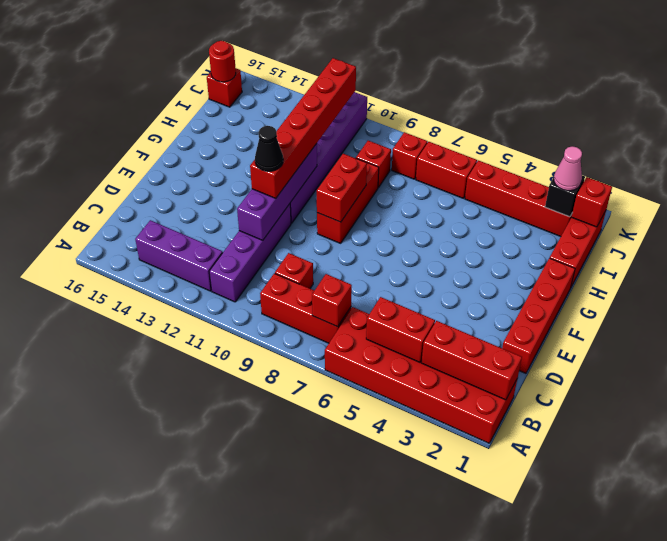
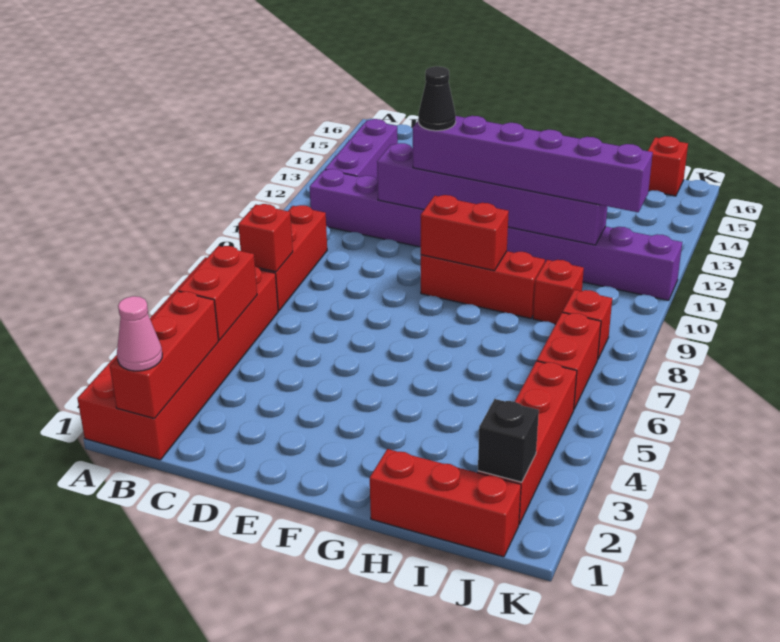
red 1x1 brick [275,253,313,288] -> none
red 1x4 brick [502,258,575,373] -> none
purple 1x4 brick [237,144,317,240] -> purple 1x6 brick [377,143,607,245]
red 1x6 brick [250,58,356,198] -> purple 1x6 brick [412,116,653,212]
red 1x1 brick [572,177,612,227] -> none
pink 1x1 cone [554,146,582,191] -> pink 1x1 cone moved to [117,296,162,371]
red 1x1 round brick [209,41,236,82] -> none

